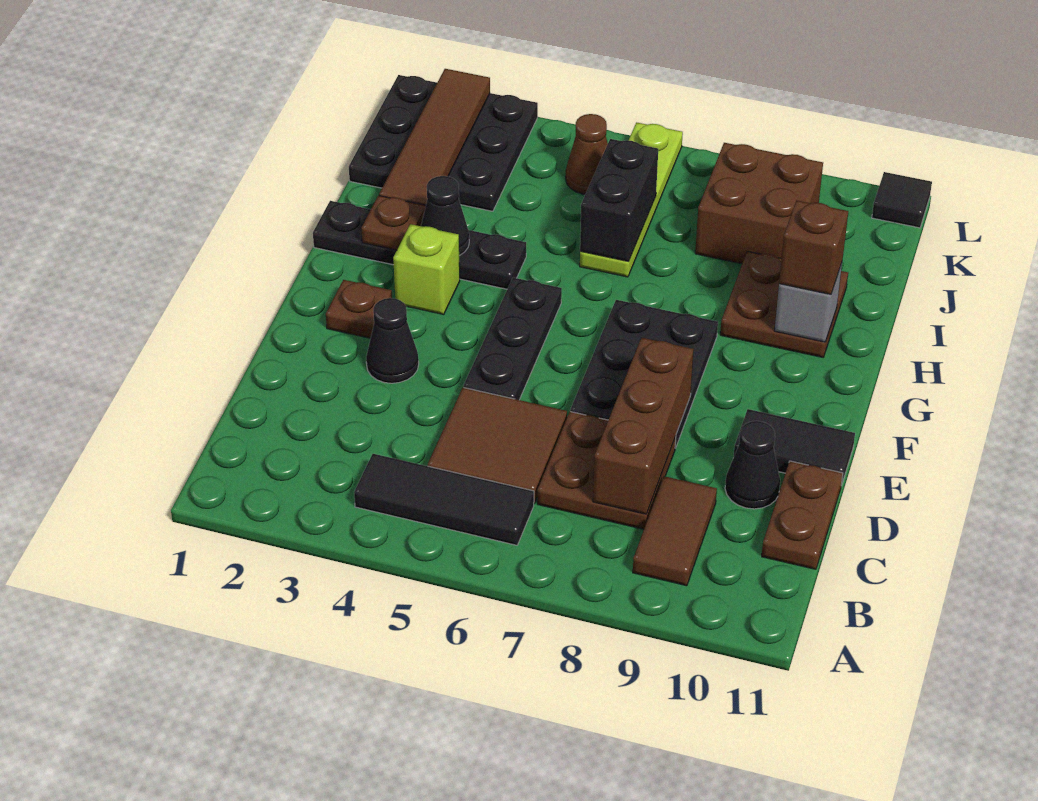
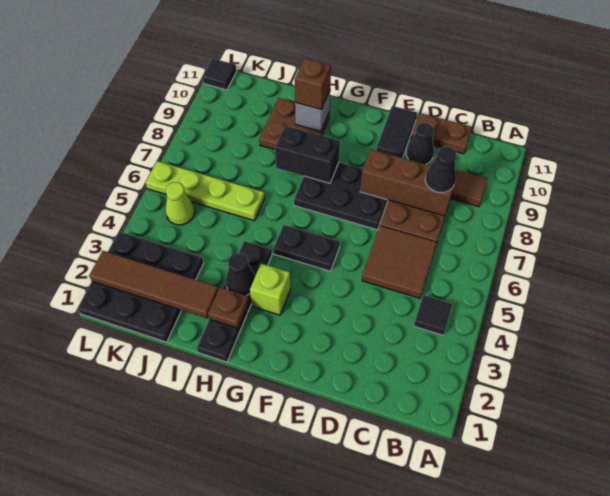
black 1x3 tile [354,454,534,545] -> black 1x1 tile [414,295,452,335]
black 1x1 cone [366,298,419,383] -> black 1x1 cone moved to [425,146,456,193]
black 1x3 plate [463,278,562,400] -> black 1x2 plate [273,225,340,271]
brown 1x1 plate [326,280,392,338] -> none
black 1x2 brick [580,139,658,261] -> black 1x2 brick moved to [275,126,340,183]
brown 2x2 brick [695,143,823,264] -> none
brown 1x1 cone [566,114,608,194] -> lime 1x1 cone [166,182,195,225]

